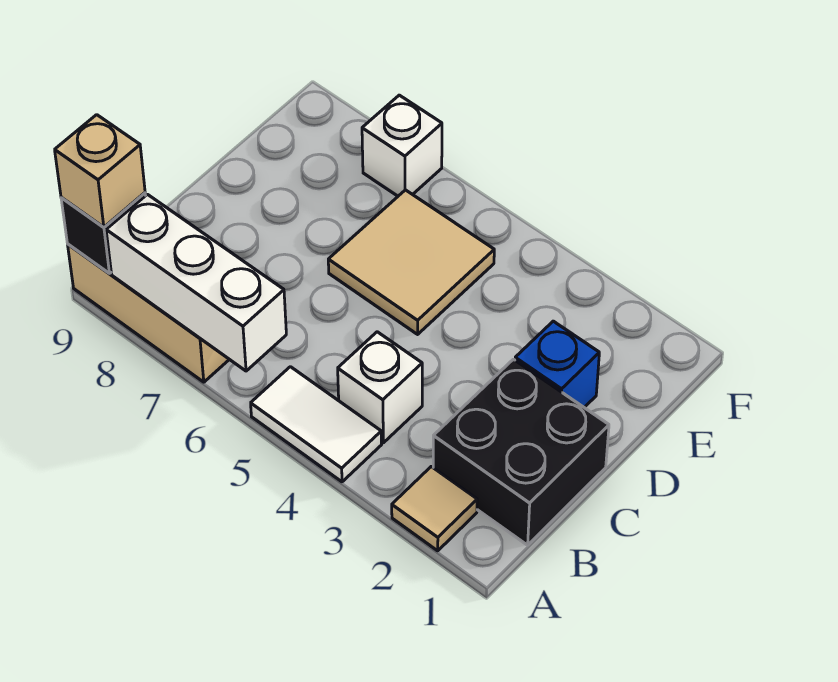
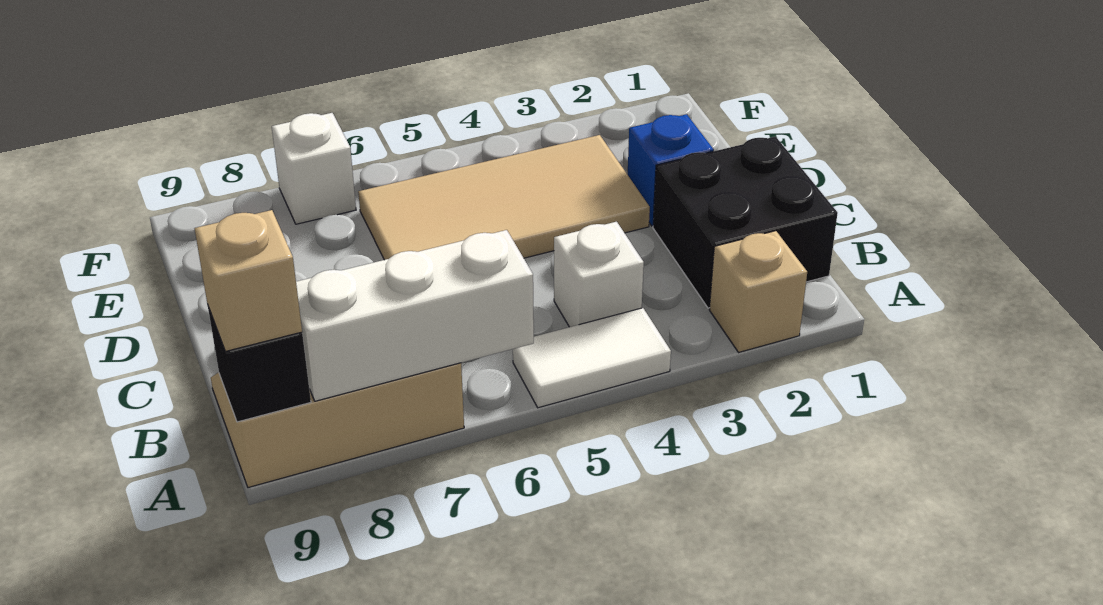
tan 1x1 tile [392,467,477,551] -> tan 1x1 brick [709,231,807,353]
tan 2x2 tile [328,190,494,334] -> tan 2x4 tile [358,135,650,260]

